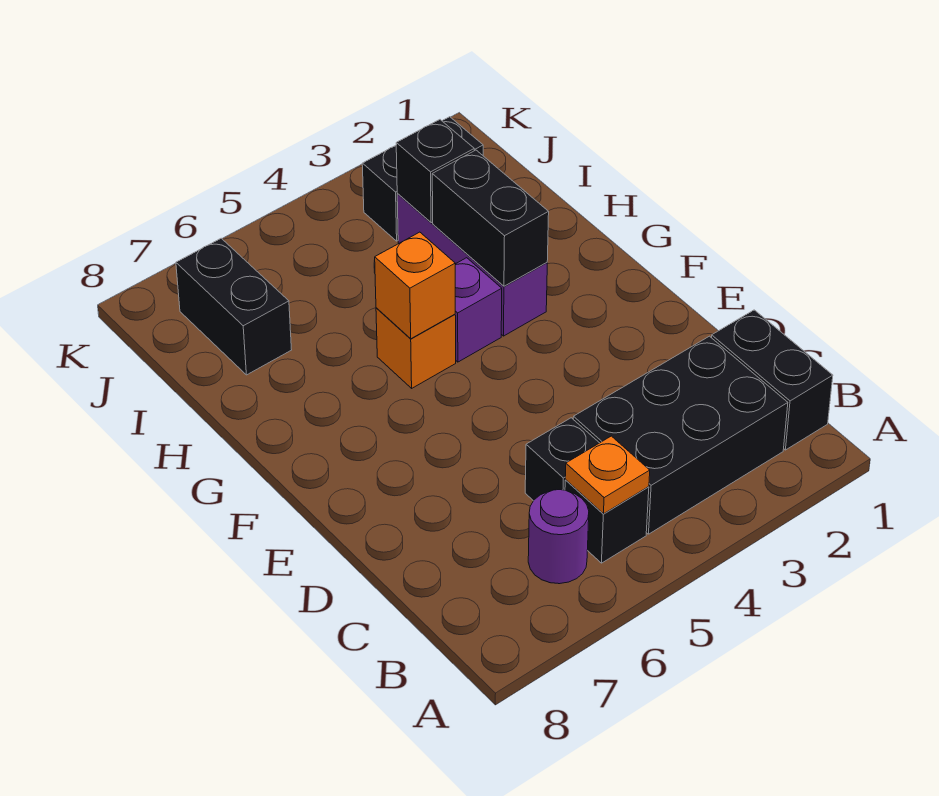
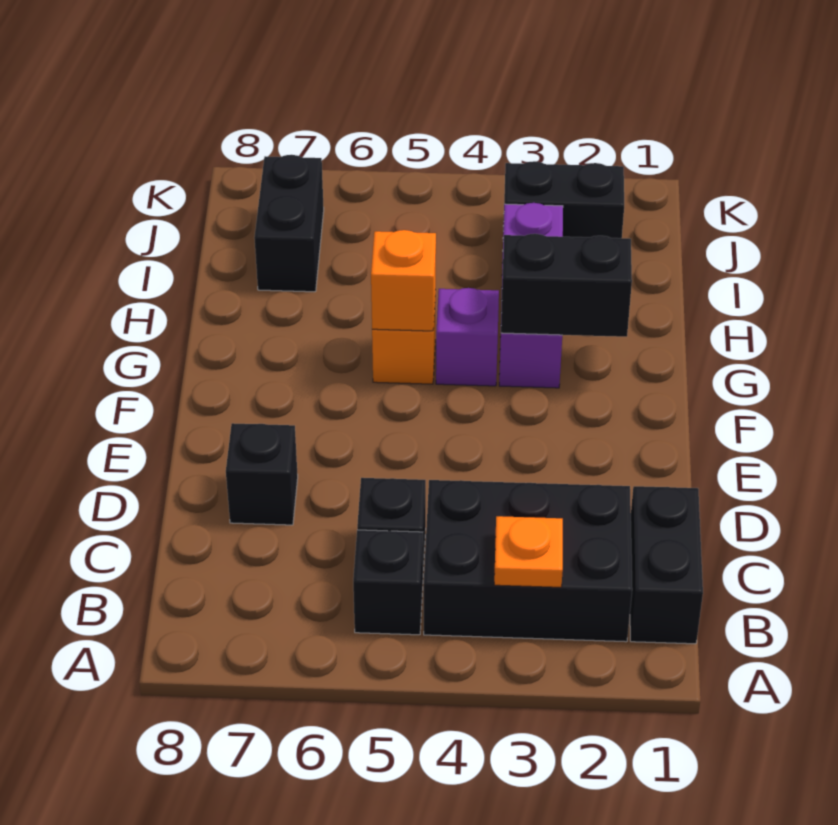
orange 1x1 plate [565,436,650,514] -> orange 1x1 plate moved to [494,516,563,587]
purple 1x1 round brick [528,490,589,584] -> none
black 1x2 brick [432,150,549,286] -> black 1x2 brick turned to [501,234,632,337]
black 1x1 brick [396,120,474,223] -> black 1x1 brick moved to [226,423,298,525]

